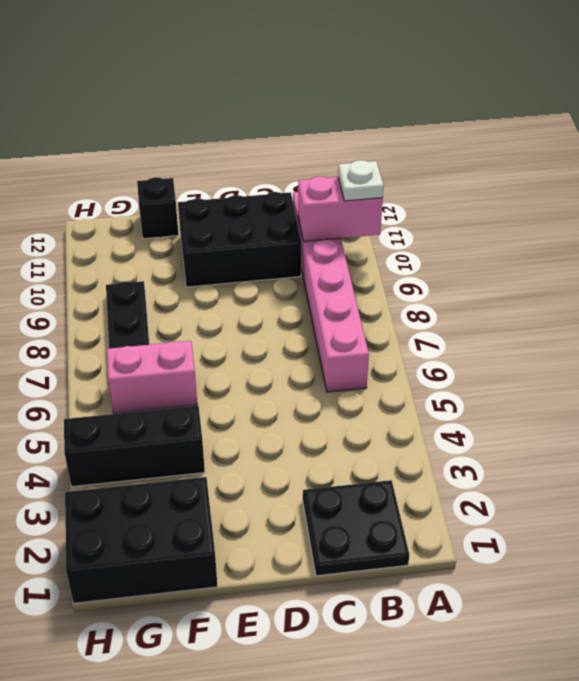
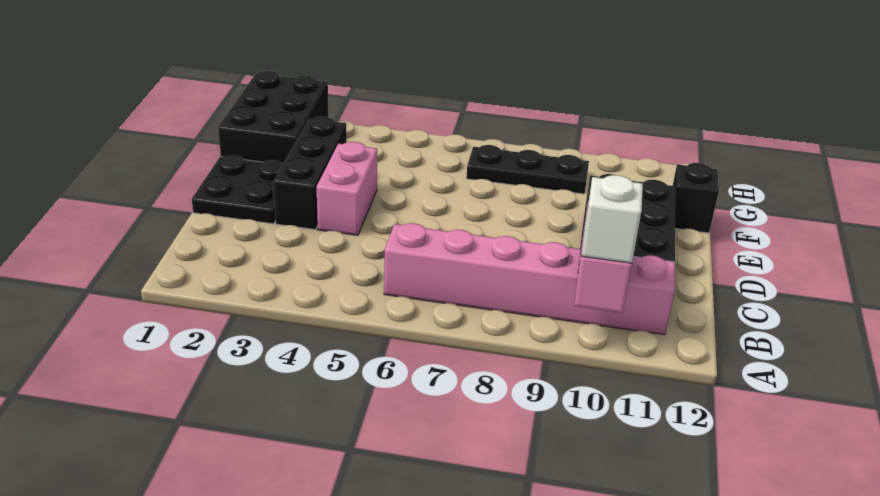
white 1x1 plate [338,160,384,201] -> white 1x1 brick [581,175,643,263]
black 2x2 plate [303,480,409,576] -> black 2x2 plate moved to [192,155,283,224]
black 1x3 brick [64,406,205,487] -> black 1x3 brick moved to [273,116,347,230]
pink 1x2 brick [107,341,197,414] -> pink 1x2 brick moved to [317,142,377,235]

